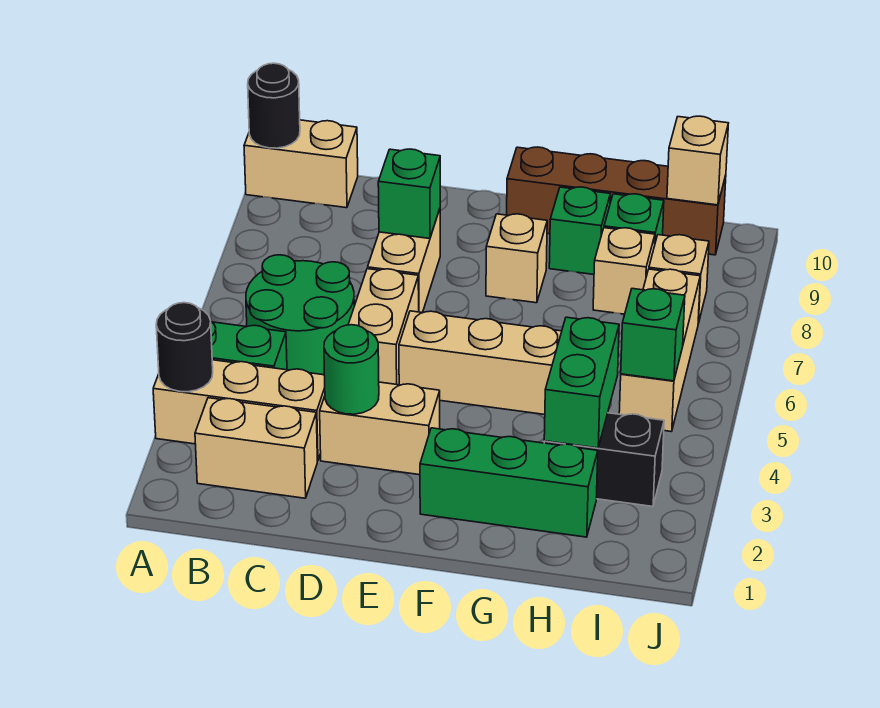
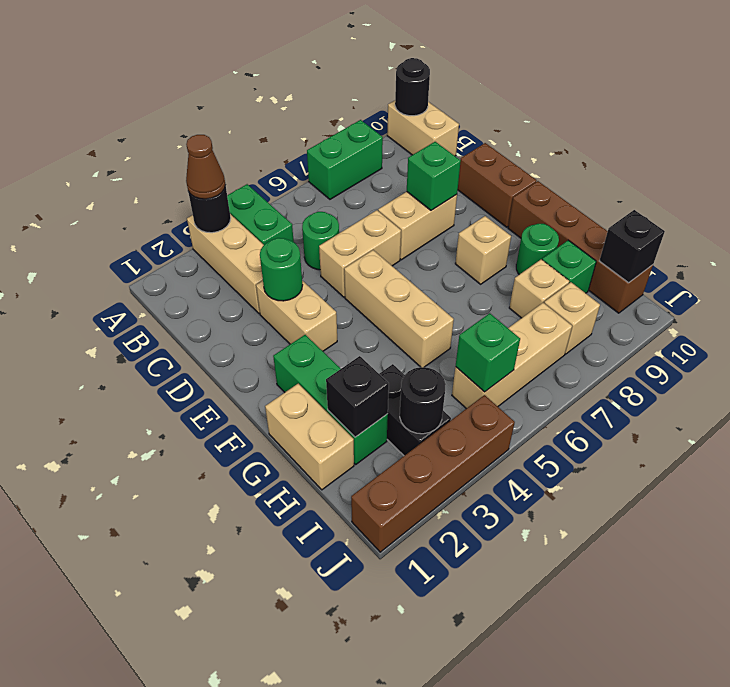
none -> brown 1x1 cone [186,135,226,199]
tan 1x2 brick [195,398,317,498] -> tan 1x2 brick moved to [265,384,354,490]
green 2x2 round brick [246,255,354,375] -> green 1x1 round brick [302,212,339,270]
none -> brown 1x2 brick [458,143,537,227]
green 1x1 brick [549,187,610,274] -> green 1x1 round brick [516,224,559,275]
none -> black 1x1 brick [326,356,389,437]
green 1x2 brick [544,317,619,448] -> green 1x2 brick moved to [307,120,383,199]
none -> black 1x1 round brick [400,367,446,434]
tan 1x1 brick [667,116,728,205] -> black 1x1 brick [599,210,665,283]
none -> brown 1x4 brick [351,395,515,552]

